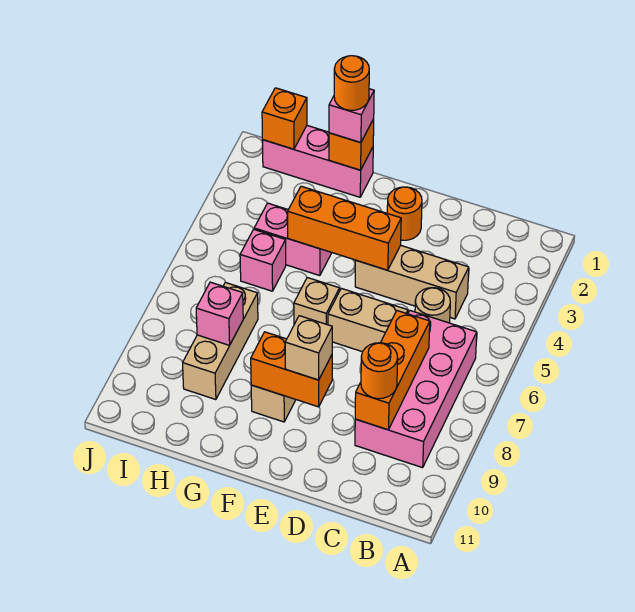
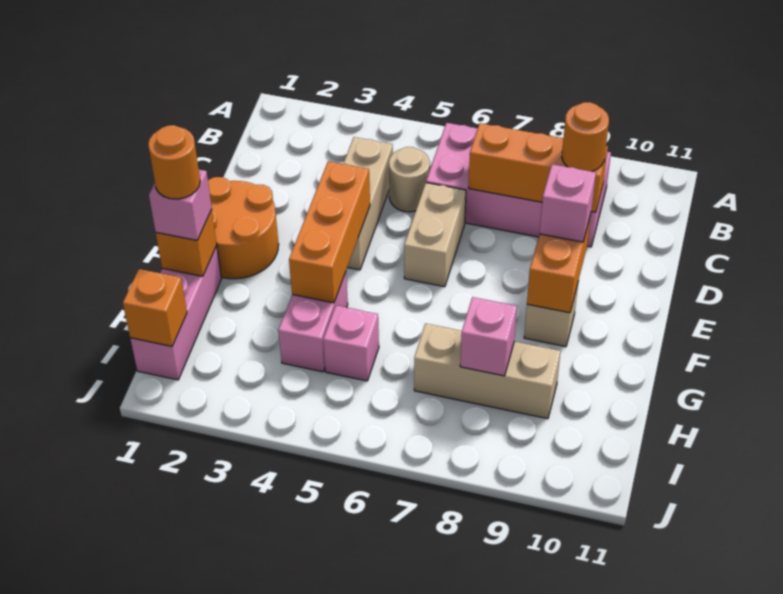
orange 1x1 round brick [387,187,422,240] -> orange 2x2 round brick [208,177,279,279]
tan 1x1 brick [285,316,332,380] -> pink 1x1 brick [540,164,596,242]
tan 1x1 brick [294,278,339,325] -> none

